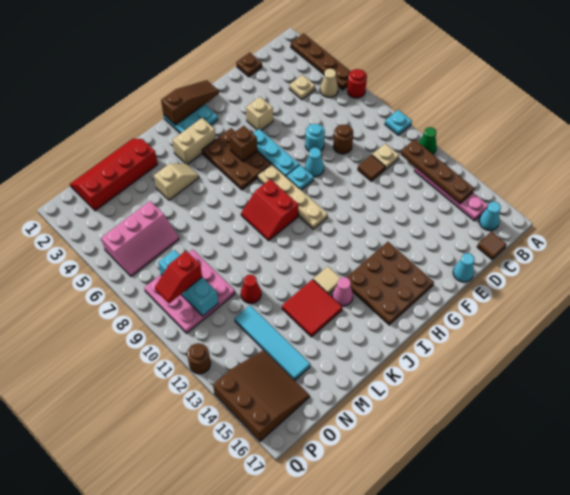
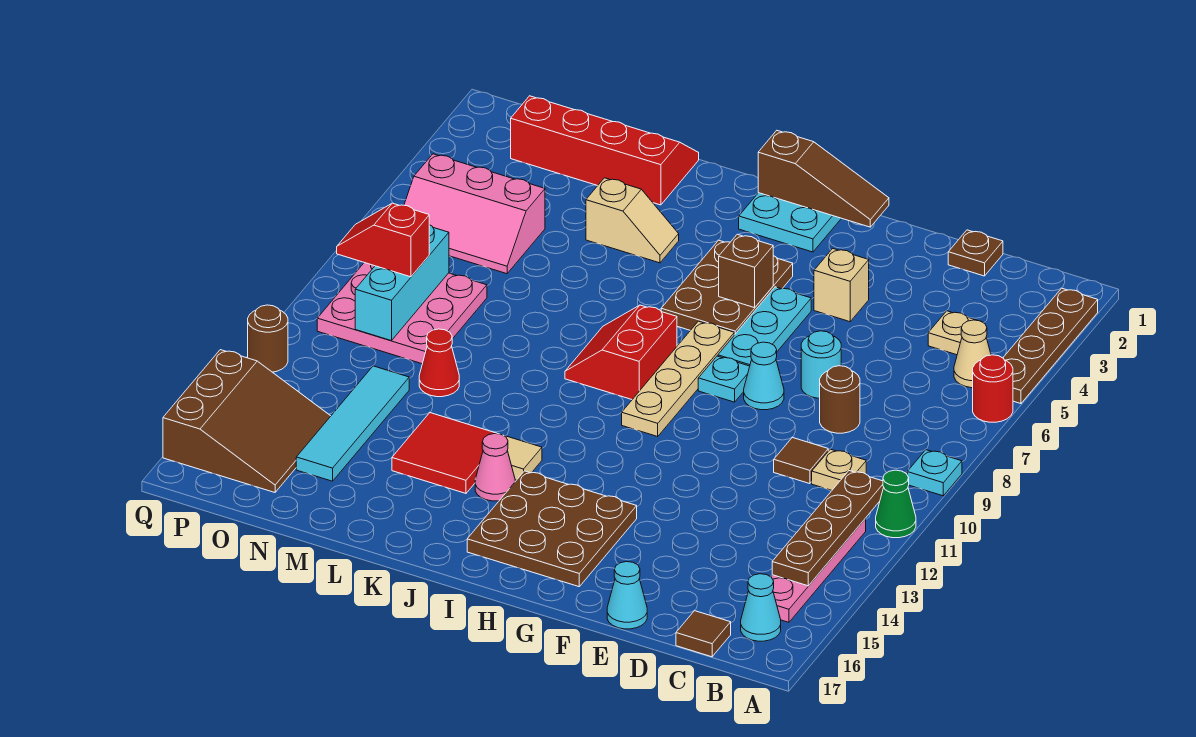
tan 1x2 brick [172,118,216,164] -> none

